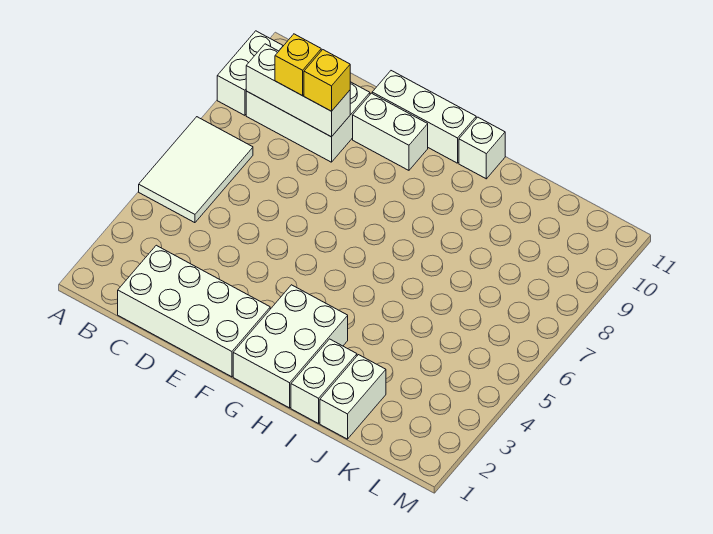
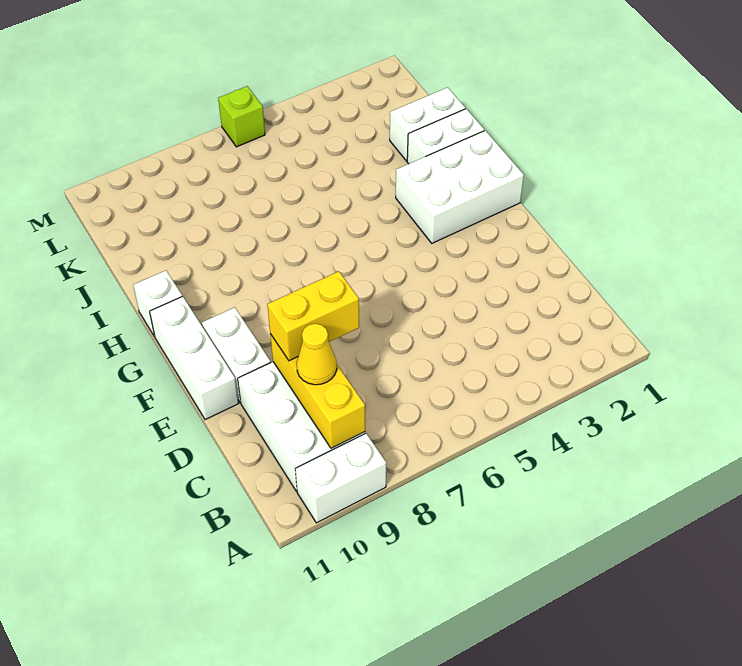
white 2x3 tile [139,117,253,223] -> none
white 1x3 brick [246,44,350,137] -> yellow 1x3 brick [270,334,365,448]
white 2x4 brick [118,245,270,377] -> none
yellow 1x1 brick [275,34,321,96] -> yellow 1x1 cone [297,324,337,385]
yellow 1x1 brick [304,50,350,111] -> yellow 1x2 brick [267,271,359,361]
none -> lime 1x1 brick [218,86,265,147]

